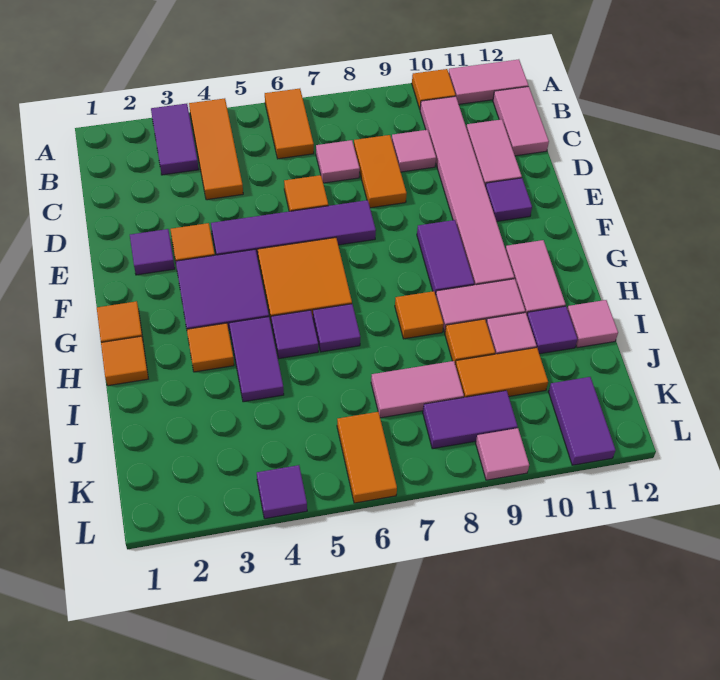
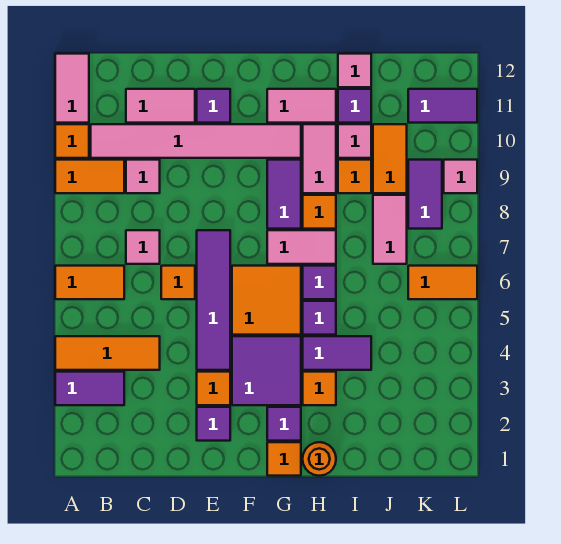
pink 1x2 tile [493,86,549,156] -> pink 1x2 tile moved to [267,230,336,264]
orange 1x2 tile [354,135,407,208] -> orange 1x2 tile moved to [55,160,124,193]
purple 1x2 tile [417,220,474,295] -> purple 1x2 tile turned to [267,160,301,229]
orange 1x1 tile [101,336,148,386] -> orange 1x1 round brick [303,442,336,476]
purple 1x1 tile [257,465,307,519] -> purple 1x1 tile moved to [267,407,301,441]

